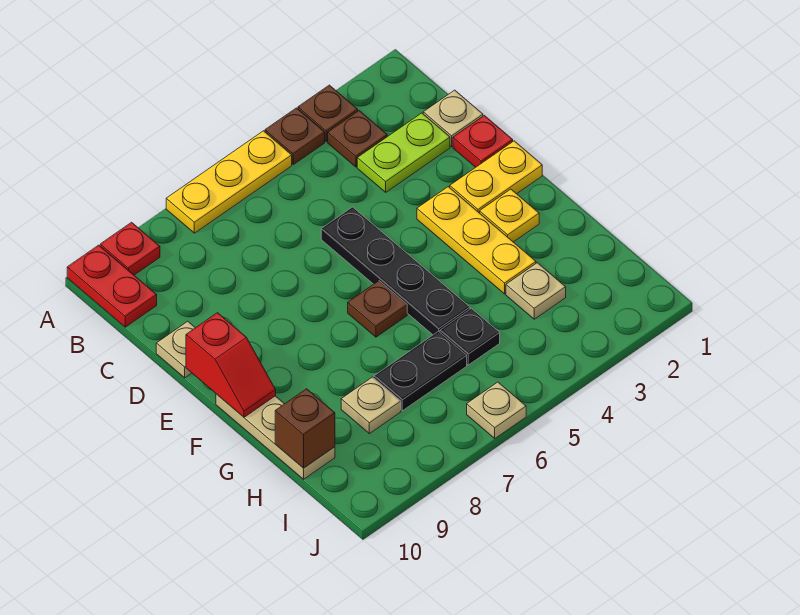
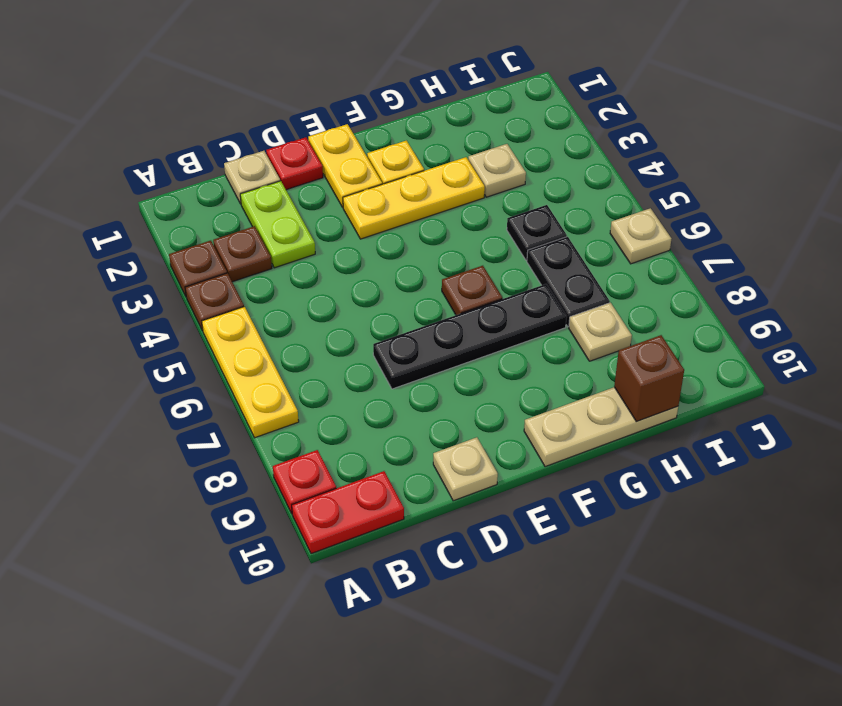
black 1x4 plate [321,207,470,335] -> black 1x4 plate moved to [373,284,567,389]
red 1x2 slope [186,313,276,417] -> none

